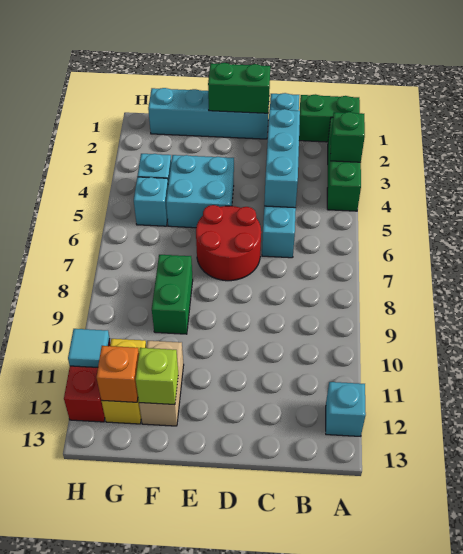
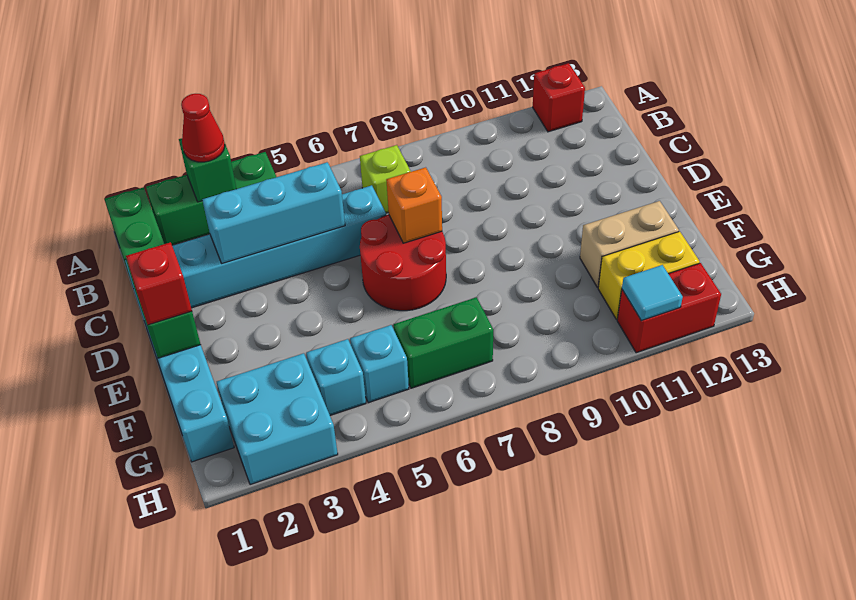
none -> red 1x1 cone [181,94,225,162]
cyan 1x1 brick [326,382,366,436] -> red 1x1 brick [533,63,585,132]
none -> red 1x1 brick [126,242,192,325]
cyan 2x2 brick [166,155,234,228] -> cyan 2x2 brick moved to [217,353,338,485]
green 1x2 brick [152,255,193,334] -> green 1x2 brick moved to [394,297,493,388]
lime 1x1 brick [136,348,178,405] -> lime 1x1 brick moved to [360,145,411,213]
orange 1x1 brick [97,346,139,402] -> orange 1x1 brick moved to [386,167,442,243]

